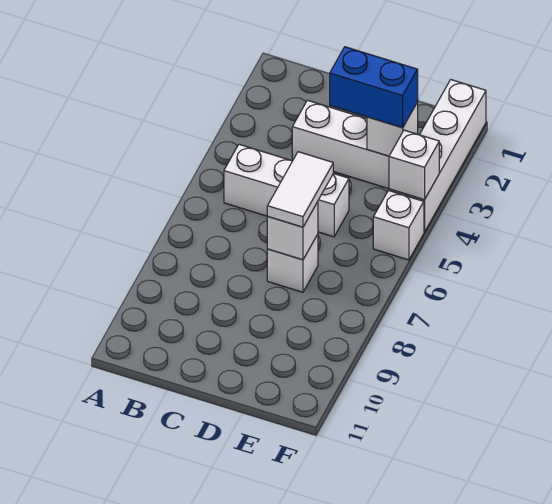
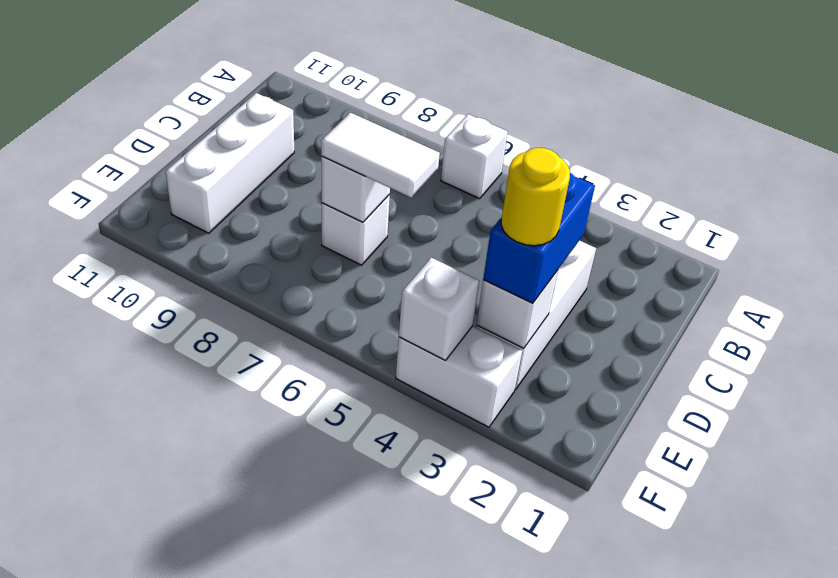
white 1x3 brick [224,144,349,237] -> white 1x3 brick moved to [166,93,294,233]
none -> yellow 1x1 round brick [501,148,570,246]
white 1x4 brick [389,80,486,232] -> white 1x2 brick [396,326,522,427]
white 1x1 brick [373,191,424,260] -> white 1x1 brick moved to [441,114,508,199]

